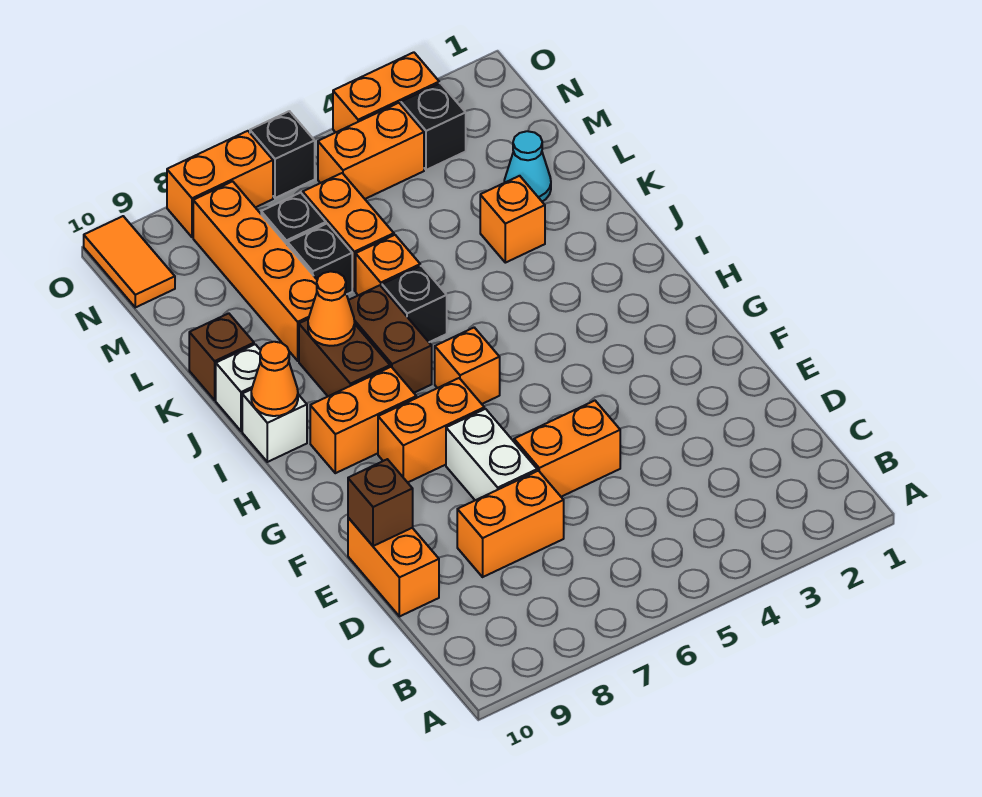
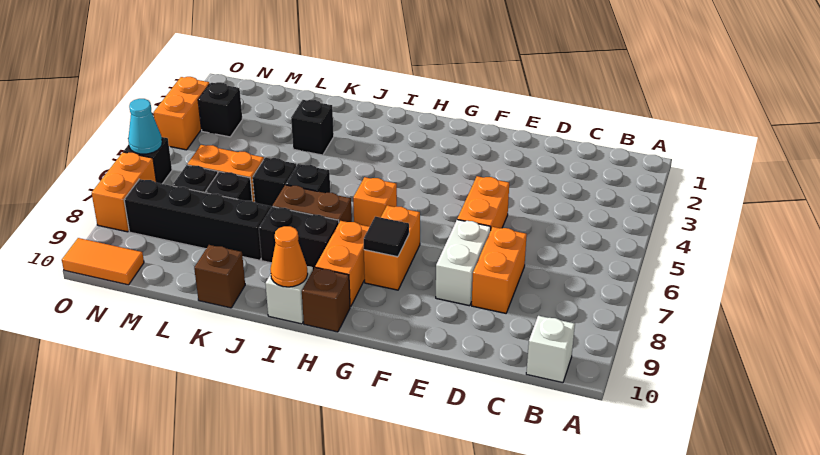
orange 1x2 brick [348,518,439,617] -> none
white 1x2 brick [446,409,537,500] -> white 1x2 brick turned to [436,220,491,306]
brown 1x1 brick [348,459,413,546] -> brown 1x1 brick moved to [302,268,350,332]
none -> black 1x1 tile [364,217,409,257]
brown 1x2 brick [299,319,390,396] -> black 1x2 brick [259,207,339,269]
orange 1x1 cone [308,271,355,346] -> none
white 1x1 brick [216,344,261,431] -> white 1x1 brick moved to [526,316,575,383]
orange 1x1 brick [480,176,545,263] -> black 1x1 brick [291,100,334,155]
orange 1x1 brick [356,235,420,295] -> black 1x1 brick [253,158,296,208]
orange 1x4 brick [193,181,317,361] -> black 1x4 brick [124,179,270,260]
cyan 1x1 cone [504,131,551,202] -> cyan 1x1 cone moved to [128,99,162,154]
orange 1x2 brick [318,103,424,199] -> none

